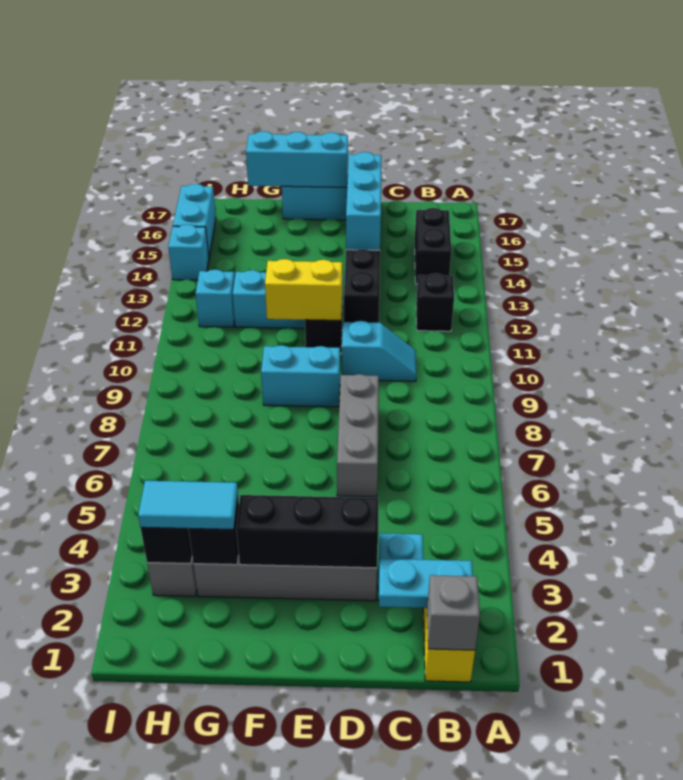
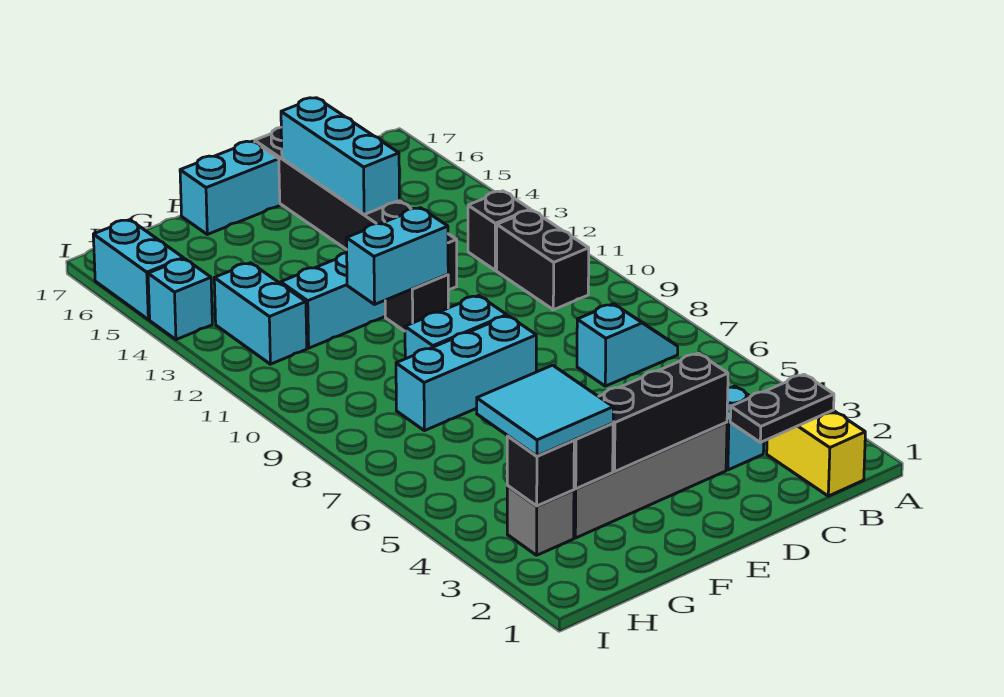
grey 1x1 brick [427,575,480,650] -> none
cyan 1x2 plate [379,559,473,608] -> black 1x2 plate [730,374,834,442]
black 1x2 brick [415,208,451,284] -> black 1x2 brick moved to [497,210,589,310]
cyan 1x2 slope [342,321,416,381] -> cyan 1x2 slope moved to [577,304,678,386]
grey 1x3 brick [337,374,379,497] -> none
yellow 1x2 brick [265,259,342,320] -> cyan 1x2 brick [346,208,448,304]
cyan 1x3 brick [246,131,348,187] -> cyan 1x3 brick moved to [396,316,536,431]
cyan 1x2 tile [138,481,238,530] -> cyan 2x2 tile [477,365,613,456]
cyan 1x1 brick [196,269,235,327] -> cyan 1x2 brick [214,263,307,364]

